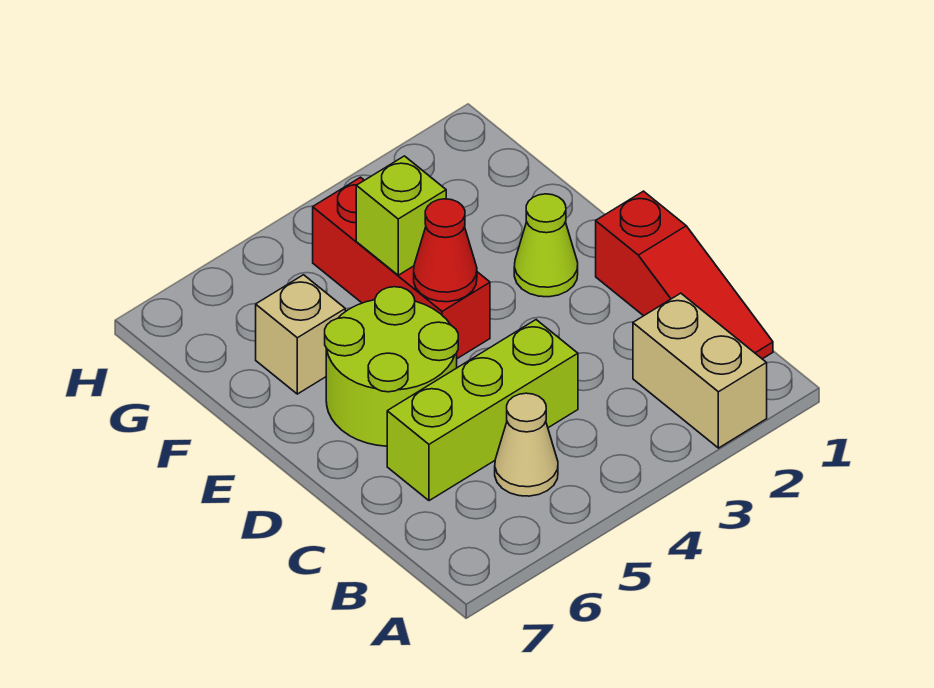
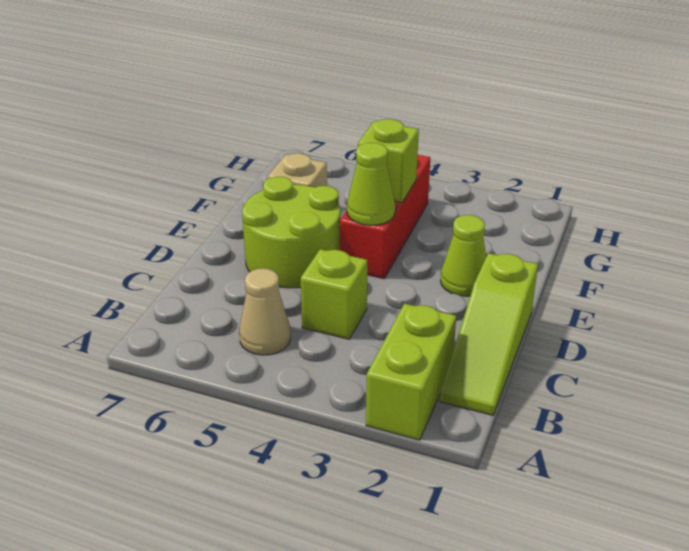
tan 1x2 brick [633,293,767,448] -> lime 1x2 brick [366,304,456,440]
red 1x3 slope [596,191,773,359] -> lime 1x3 slope [440,253,538,415]
lime 1x3 brick [387,320,578,501] -> lime 1x1 brick [301,249,367,339]
red 1x1 cone [414,199,477,302] -> lime 1x1 cone [347,143,395,225]

